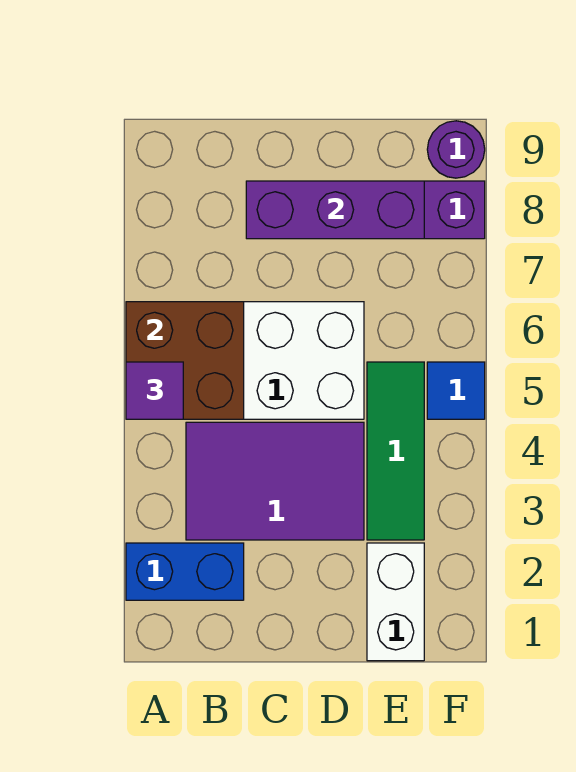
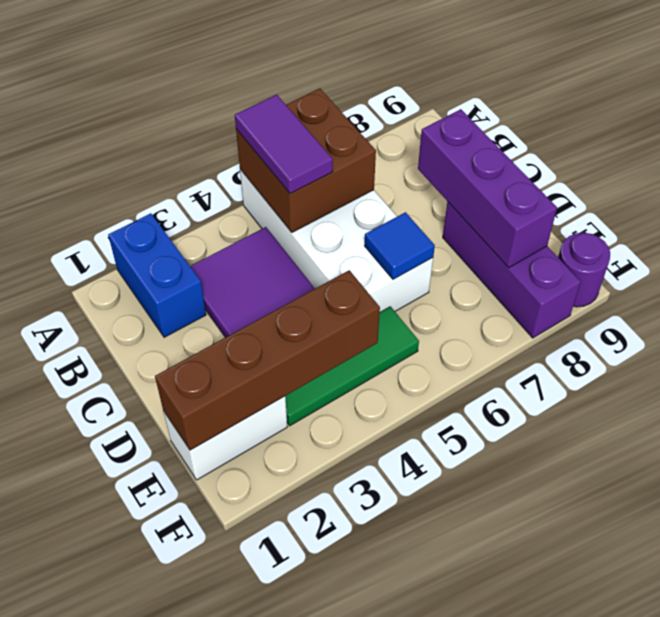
purple 1x1 tile [126,362,183,419] -> purple 1x2 tile [235,95,333,194]
none -> brown 1x4 brick [155,270,380,450]
blue 1x1 tile [427,362,485,419] -> blue 1x1 tile moved to [364,212,435,279]

